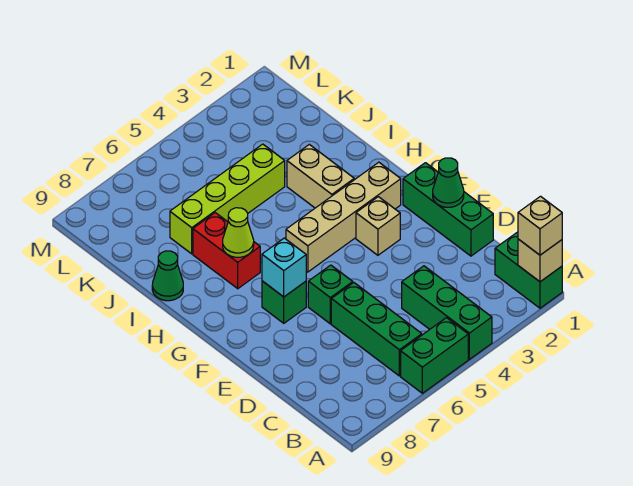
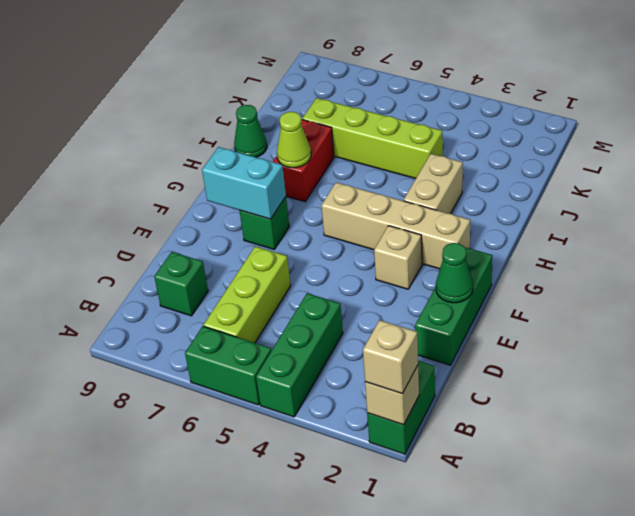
green 1x3 brick [331,283,422,376] -> lime 1x3 brick [204,246,291,343]
green 1x1 brick [308,265,353,324] -> green 1x1 brick moved to [154,252,208,316]
cyan 1x1 brick [262,238,306,297] -> cyan 1x2 brick [202,147,286,219]

